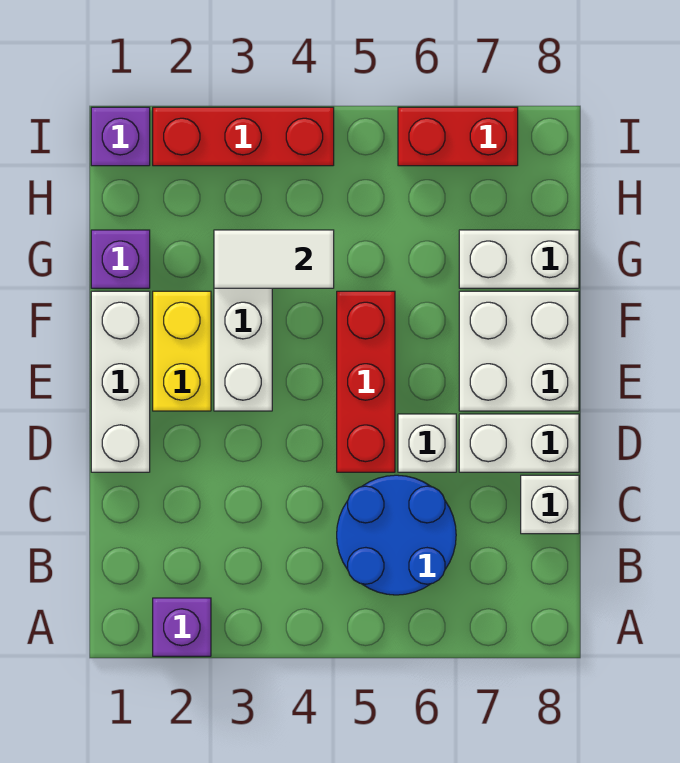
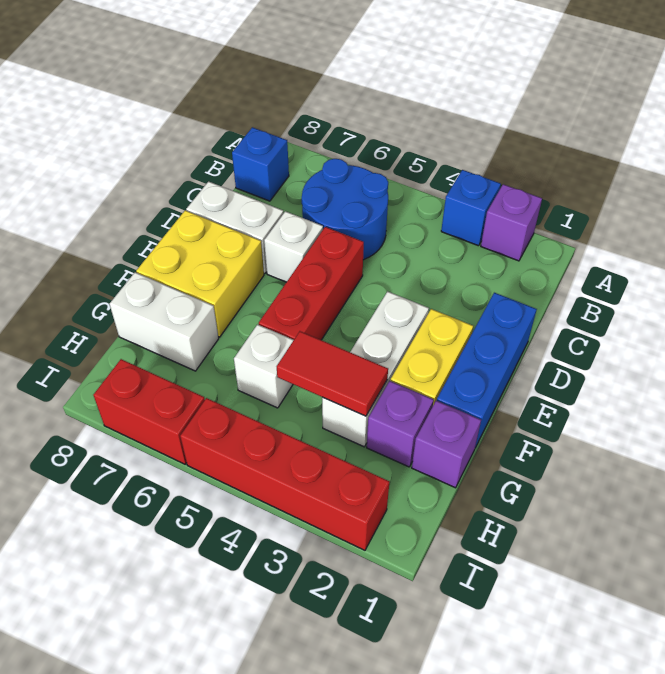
none -> blue 1x1 brick [441,170,501,246]
none -> blue 1x1 brick [232,127,289,201]
white 1x1 brick [521,475,579,534] -> white 1x1 brick moved to [234,325,294,408]
white 1x3 brick [91,291,150,472] -> blue 1x3 brick [437,293,537,448]
white 2x2 brick [459,291,579,411] -> yellow 2x2 brick [136,210,264,337]
white 1x2 tile [214,230,334,288] -> red 1x2 tile [277,331,388,416]
purple 1x1 brick [91,107,150,166] -> purple 1x1 brick moved to [367,381,434,467]
red 1x3 brick [153,107,334,166] -> red 1x4 brick [180,398,389,550]

